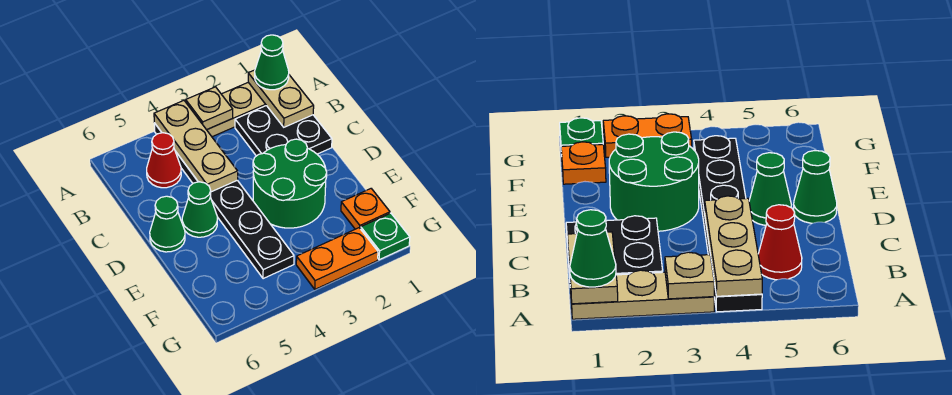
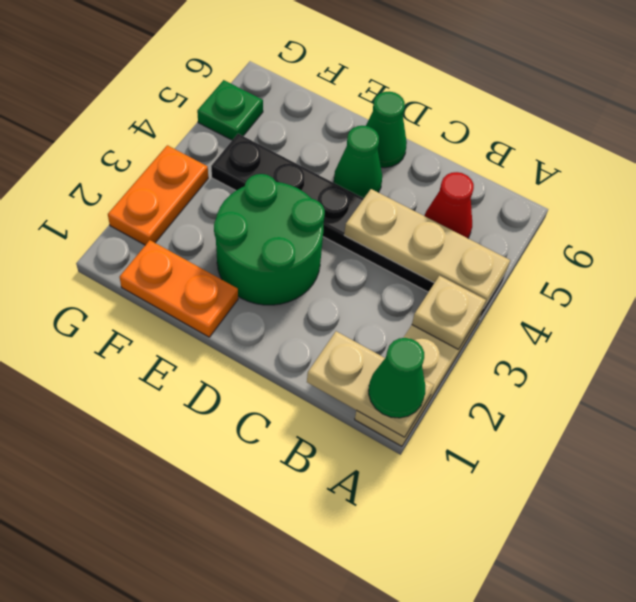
black 2x2 plate [235,106,332,156] -> none
orange 1x1 plate [341,189,390,229] -> orange 1x2 plate [120,240,238,337]
green 1x1 plate [361,213,410,260] -> green 1x1 plate moved to [197,80,263,140]

